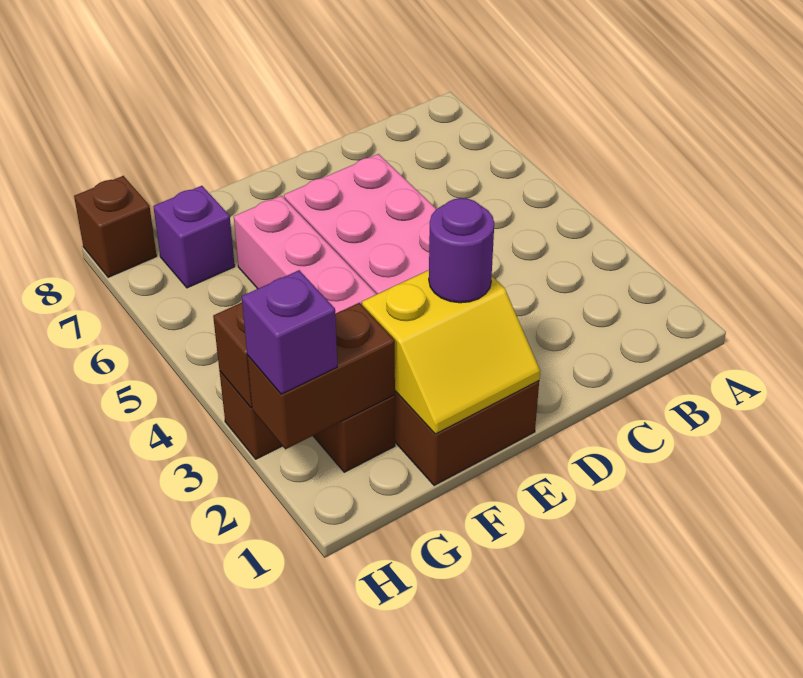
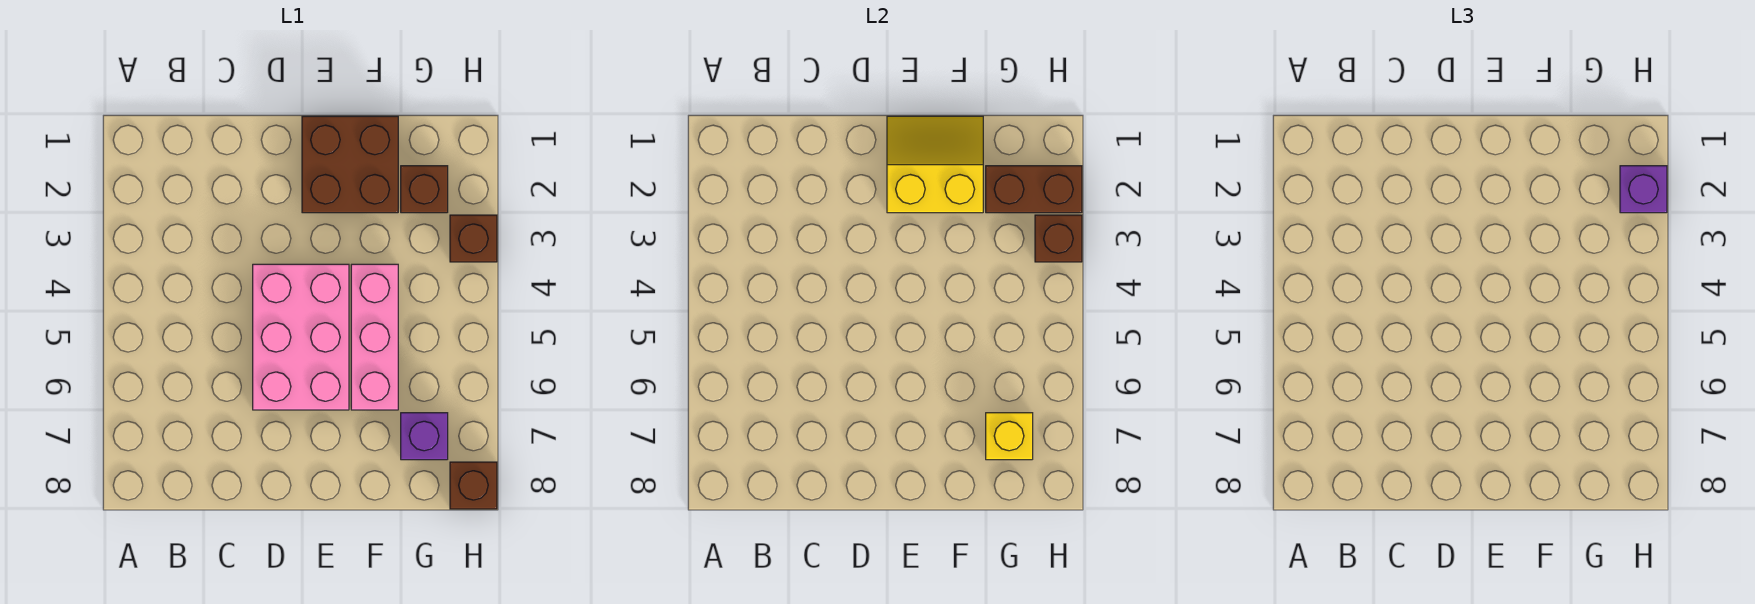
purple 1x1 round brick [429,198,494,303] -> none
none -> yellow 1x1 brick [986,413,1033,460]

